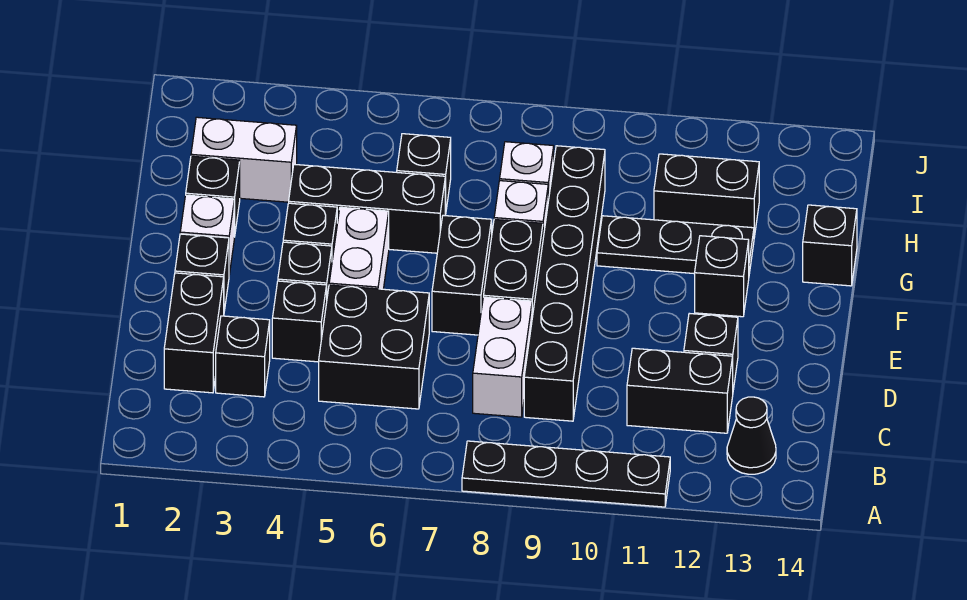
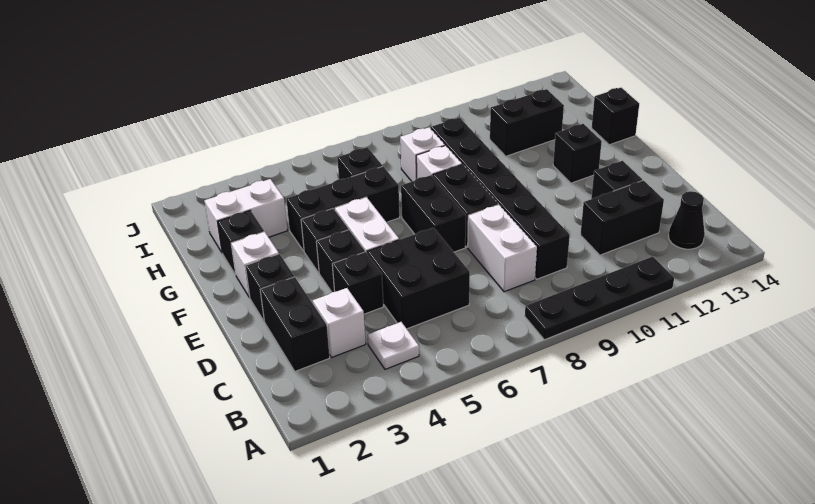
none -> white 1x1 plate [368,322,419,369]
black 1x1 brick [216,316,270,397] -> white 1x1 brick [313,288,366,358]
black 1x3 plate [597,216,754,274] -> none

